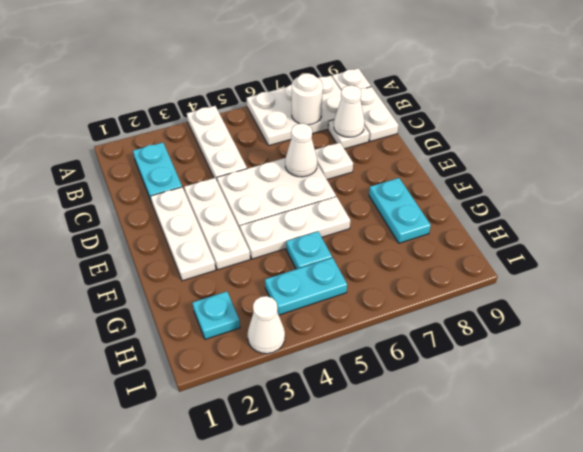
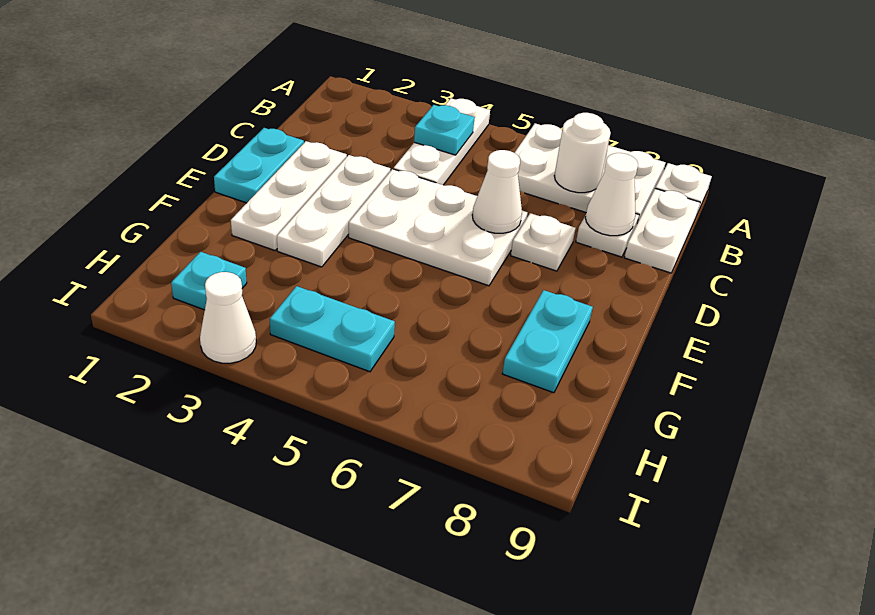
cyan 1x2 plate [133,143,182,202] -> cyan 1x2 plate moved to [214,128,304,203]
white 1x3 plate [240,197,350,259] -> none
cyan 1x1 plate [286,231,332,269] -> cyan 1x1 plate moved to [414,105,475,155]

